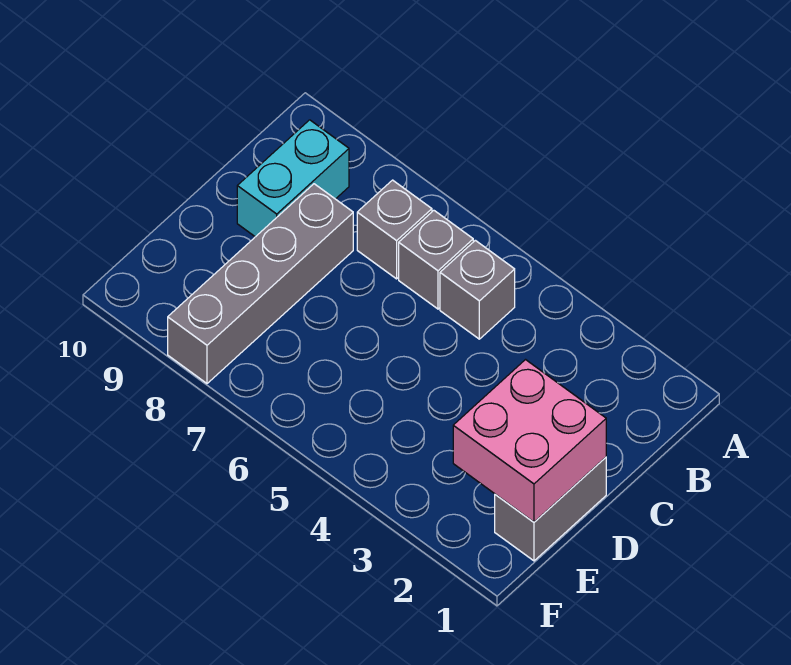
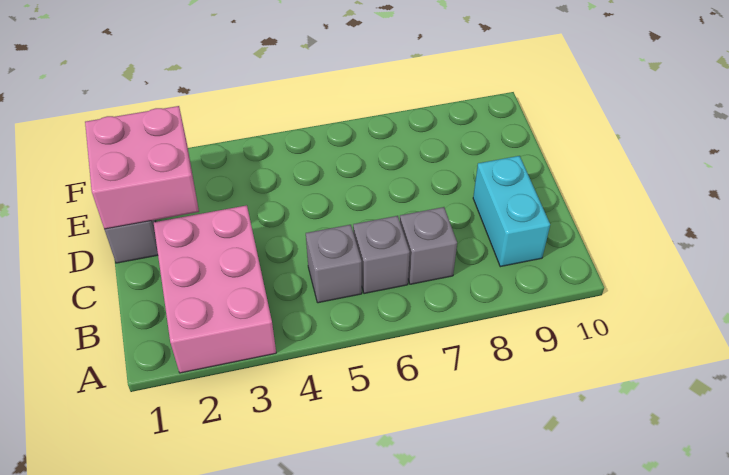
none -> pink 2x3 brick [154,205,276,373]
grey 1x4 brick [168,184,353,383] -> none

